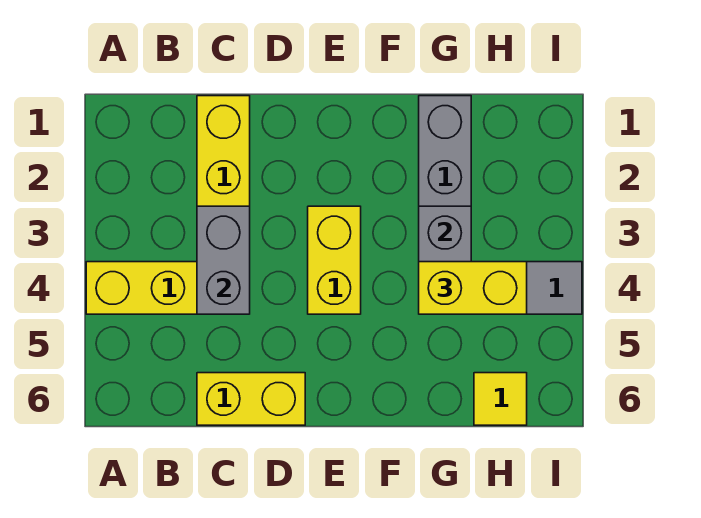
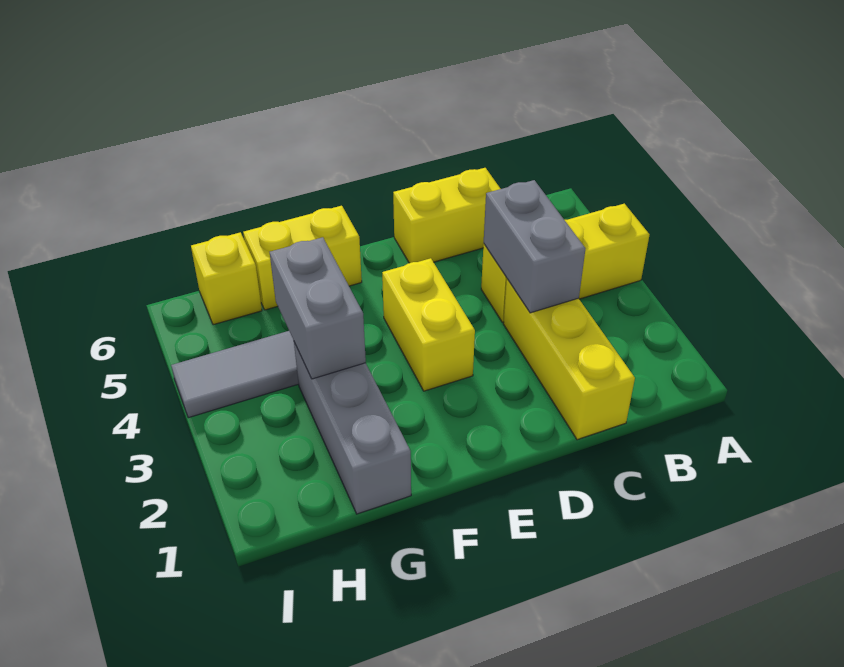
yellow 1x2 brick [419,262,527,314] -> yellow 1x2 brick moved to [243,206,362,310]
yellow 1x1 tile [474,373,527,425] -> yellow 1x1 brick [191,232,262,325]

